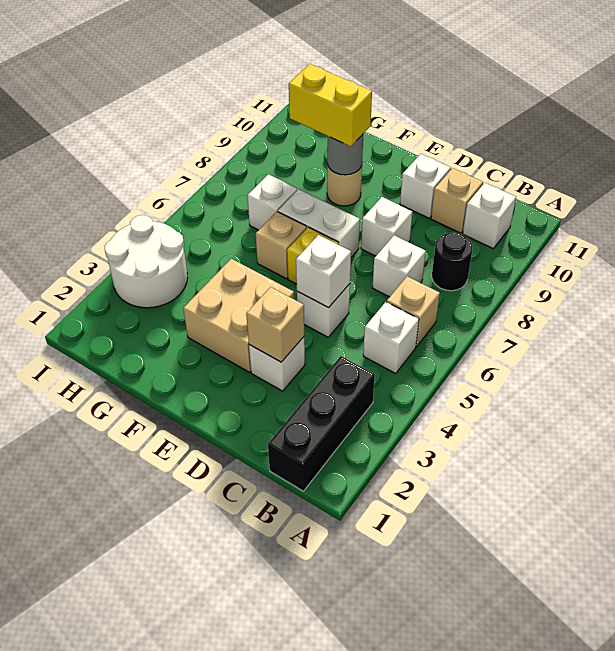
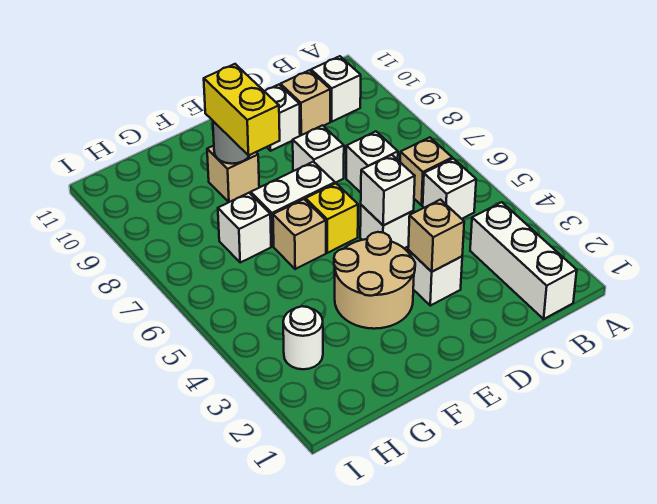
black 1x3 brick [268,356,375,491] -> white 1x3 brick [470,202,577,319]
black 1x1 round brick [432,232,473,291] -> none
tan 2x2 brick [183,259,294,372] -> tan 2x2 round brick [334,232,415,329]
tan 1x1 round brick [327,164,362,206] -> tan 1x1 brick [207,146,259,202]
yellow 1x2 brick [289,64,372,146] -> yellow 1x2 brick turned to [204,64,280,155]
white 2x2 round brick [105,215,187,308] -> white 1x1 round brick [283,306,323,369]

